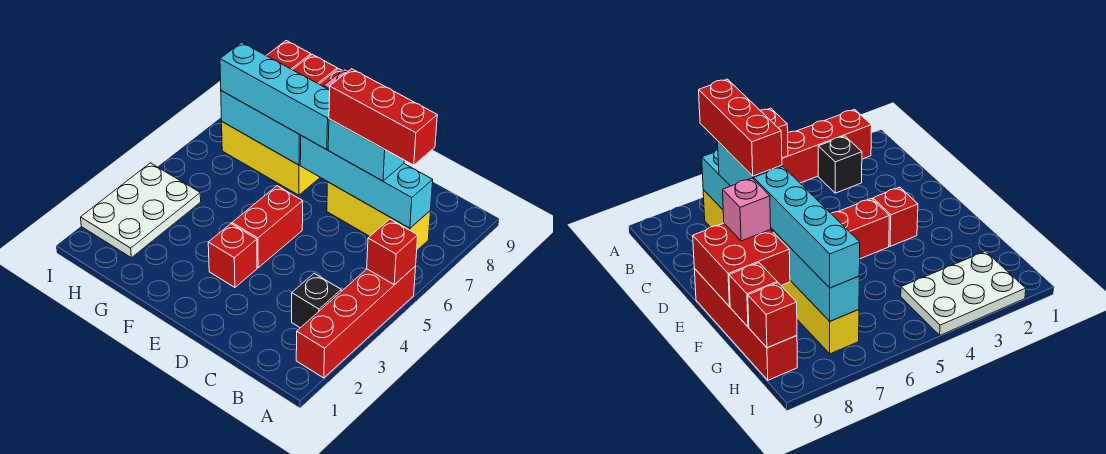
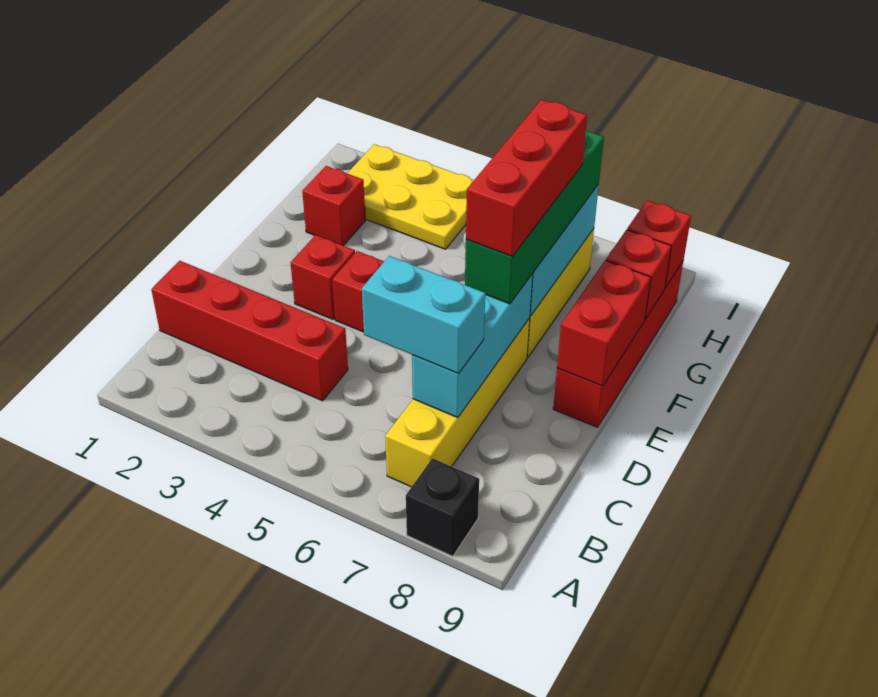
red 1x4 brick [296,266,416,378] -> red 1x4 brick moved to [151,261,348,401]
red 1x1 brick [367,219,418,285] -> red 1x1 brick moved to [302,166,365,246]
black 1x1 brick [292,273,341,328] -> black 1x1 brick moved to [406,458,479,556]
yellow 1x3 brick [327,182,431,250] -> yellow 1x4 brick [385,318,530,487]
cyan 1x4 brick [300,136,433,228] -> cyan 1x3 brick [412,274,533,418]
red 1x3 brick [329,69,437,165] -> red 1x3 brick moved to [466,100,587,256]
cyan 1x2 brick [328,119,404,181] -> cyan 1x2 brick turned to [362,256,485,373]
cyan 1x4 brick [220,42,330,150] -> green 1x4 brick [465,131,604,304]
red 2x2 brick [693,223,790,306] -> red 1x2 brick [557,260,651,386]
pink 1x1 brick [723,178,771,241] -> none
white 2x3 plate [81,163,201,258] -> yellow 2x3 plate [347,144,474,249]

